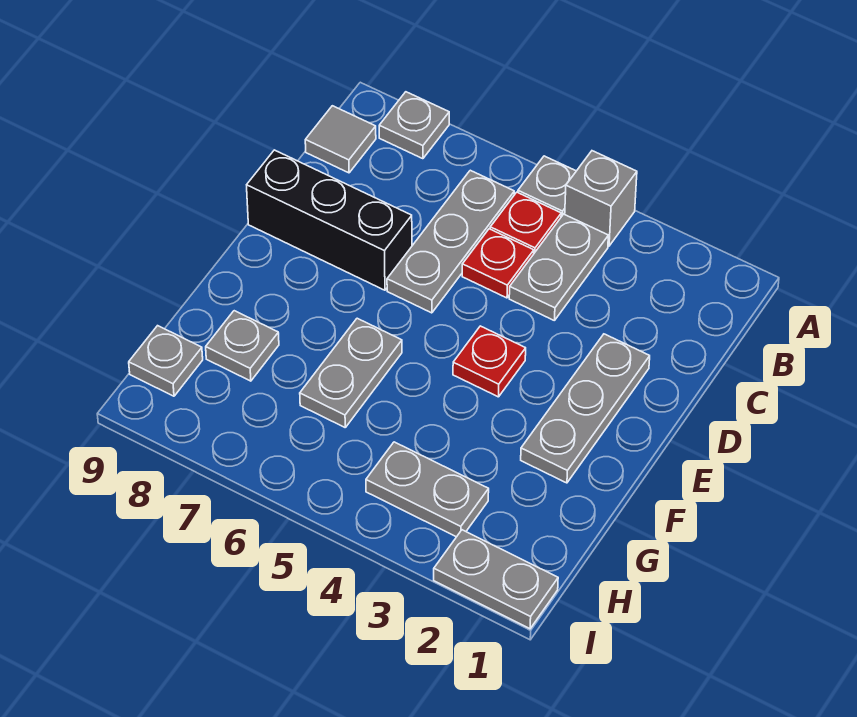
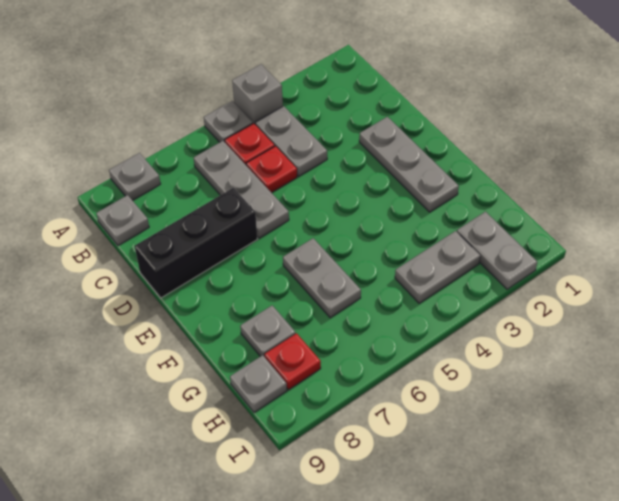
grey 1x1 tile [305,106,376,173] -> grey 1x1 plate [96,195,149,245]
red 1x1 plate [453,326,526,397] -> red 1x1 plate moved to [264,333,321,390]
grey 1x2 plate [434,530,558,629] -> grey 1x2 plate turned to [457,212,537,289]

